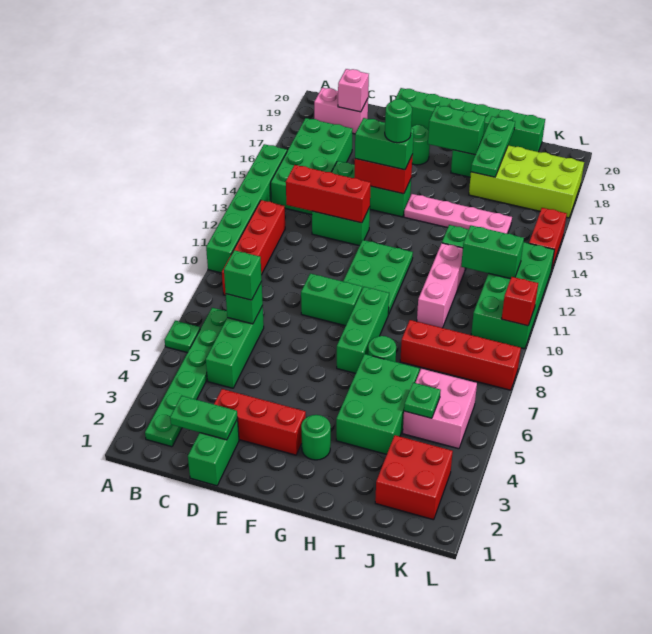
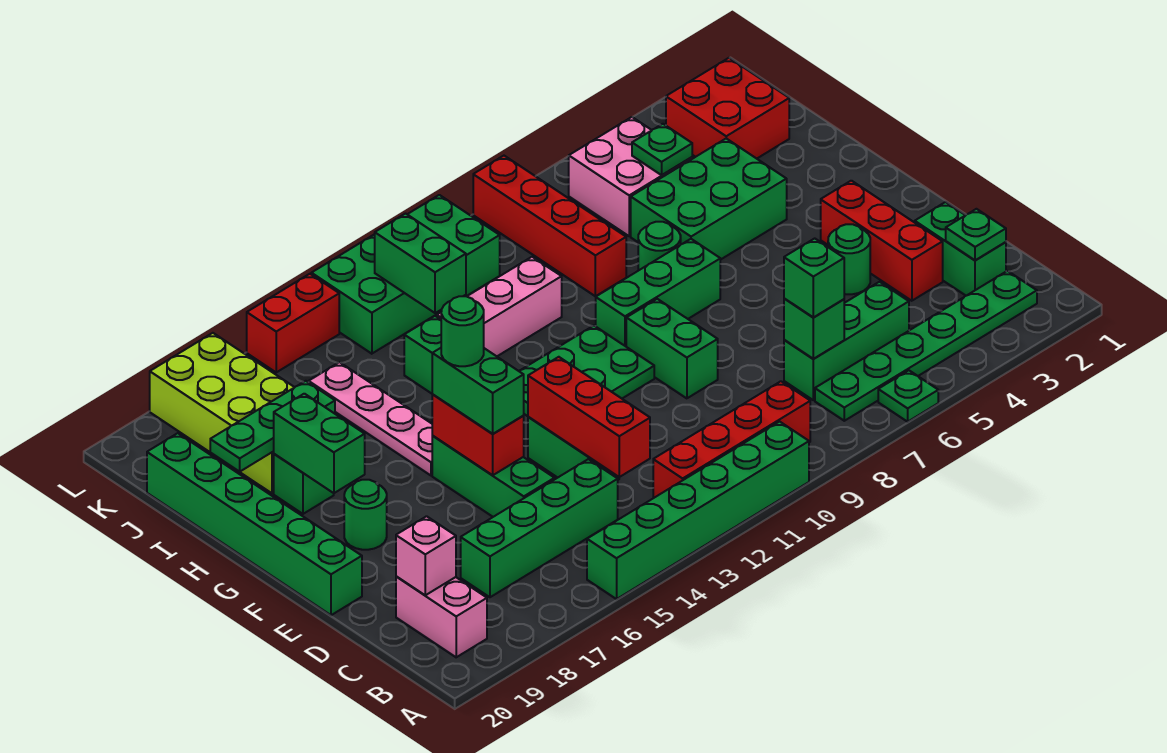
green 2x4 brick [271,118,353,215] -> green 1x4 brick [461,459,618,597]
green 1x2 plate [170,396,238,440] -> green 1x1 plate [946,209,1006,260]
green 1x2 brick [188,419,239,486] -> green 1x2 brick turned to [915,202,1006,296]
green 1x1 round brick [301,415,331,460] -> green 1x1 round brick moved to [828,224,870,294]
red 1x1 brick [502,277,538,326] -> none

